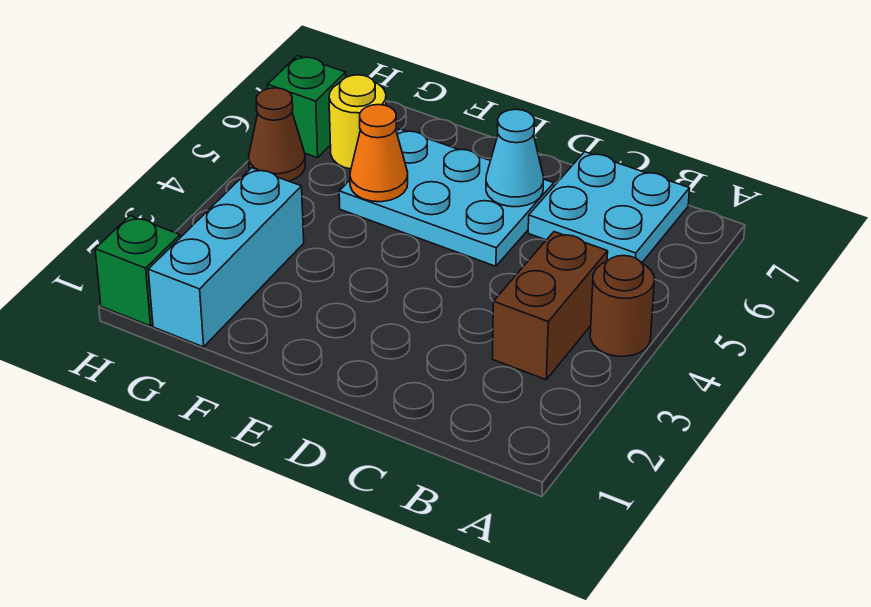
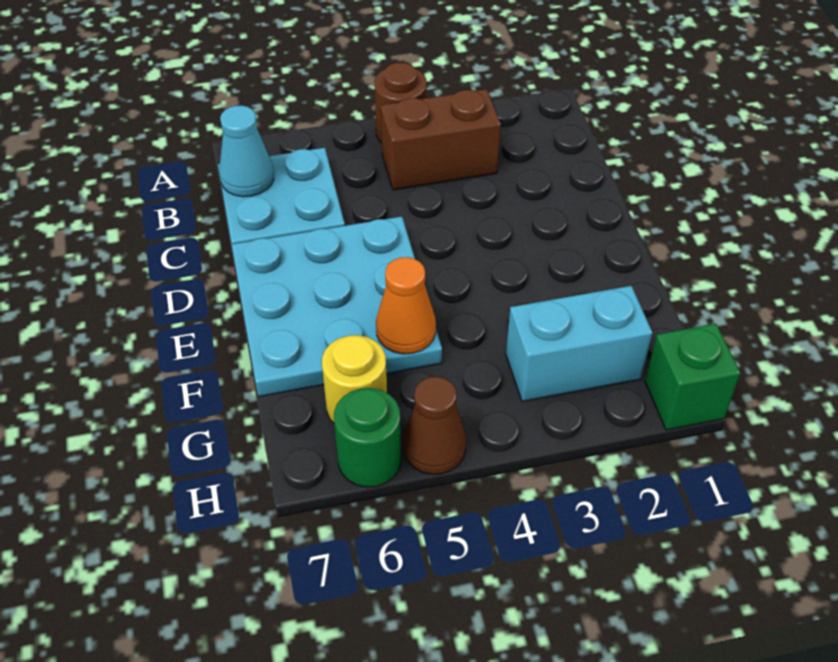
cyan 2x3 plate [339,129,554,266] -> cyan 3x3 plate [232,216,442,397]
cyan 1x1 cone [486,109,544,207] -> cyan 1x1 cone moved to [219,105,274,197]
cyan 1x3 brick [148,168,304,347] -> cyan 1x2 brick [506,286,652,401]
green 1x1 brick [267,56,346,158] -> green 1x1 round brick [334,388,401,487]

